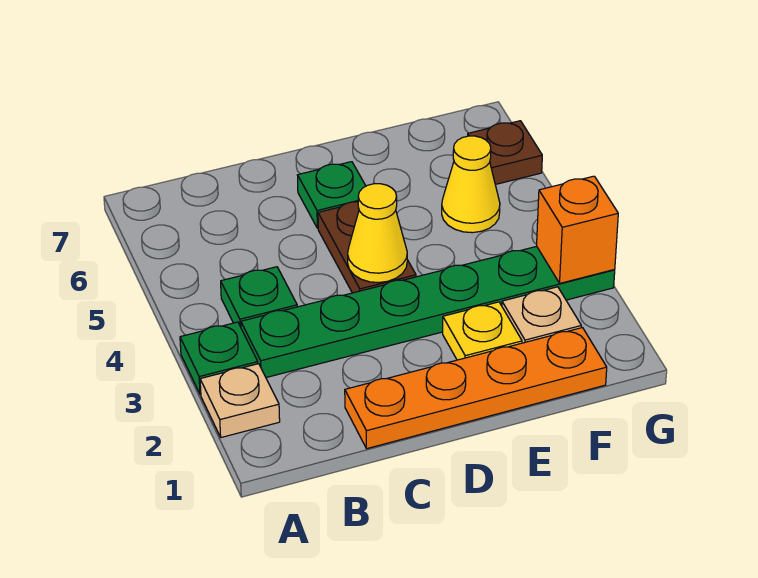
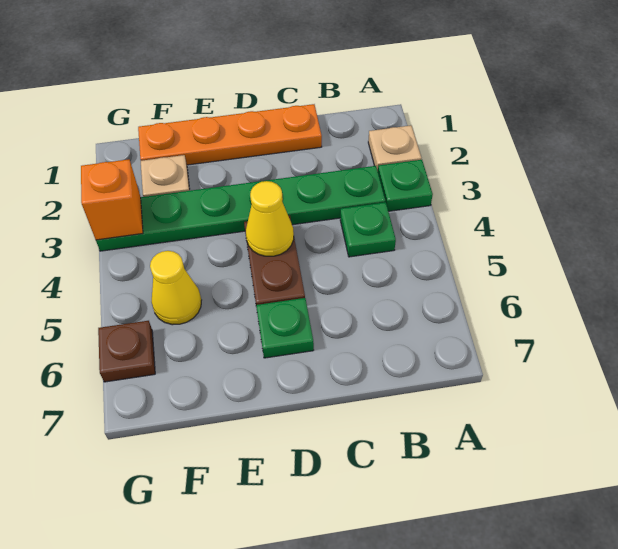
yellow 1x1 plate [443,302,522,360] -> none

